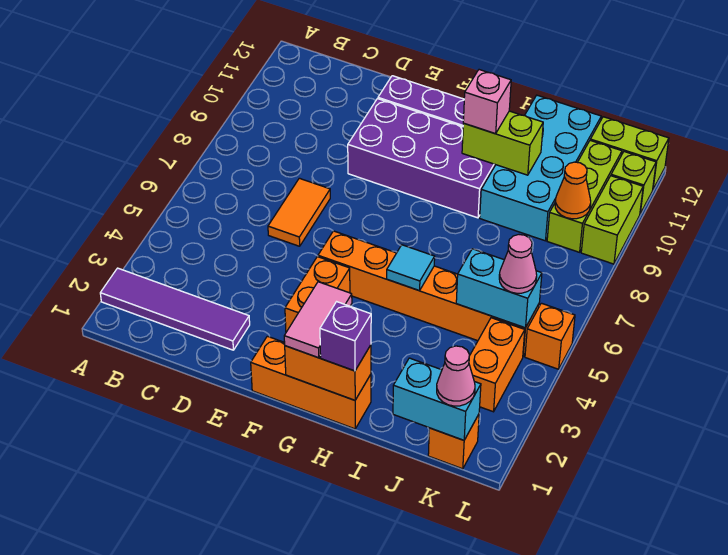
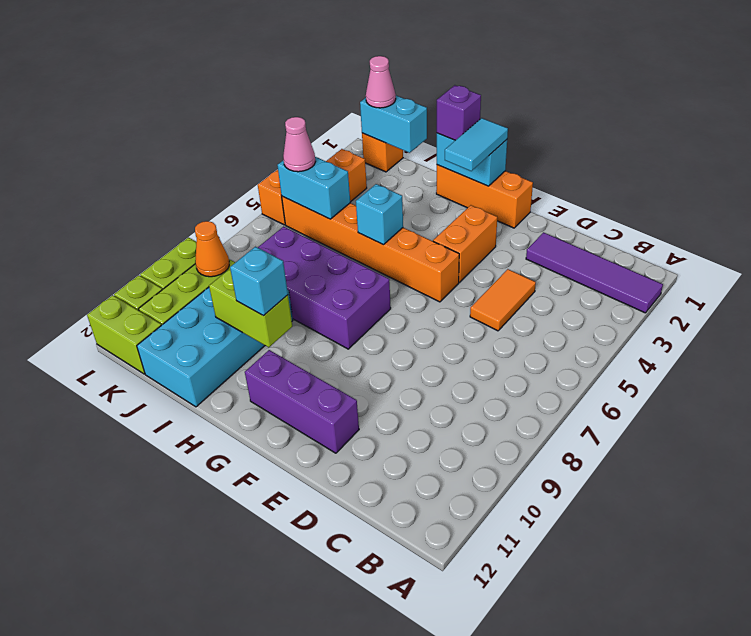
orange 1x2 tile [268,178,330,246] -> orange 1x2 tile moved to [470,269,536,331]
purple 2x4 brick [348,99,495,218] -> purple 2x4 brick moved to [258,227,391,349]
orange 1x2 brick [285,345,371,400] -> cyan 1x2 brick [437,133,507,186]
pink 1x2 tile [284,282,352,358] -> cyan 1x2 tile [445,118,508,171]
cyan 1x1 tile [387,245,435,291] -> cyan 1x1 brick [356,184,403,245]
pink 1x1 brick [463,70,511,134] -> cyan 1x1 brick [230,247,288,316]

